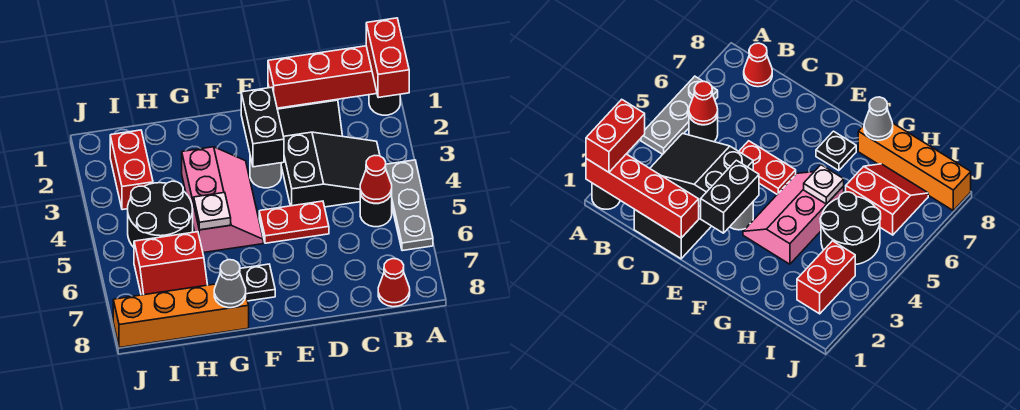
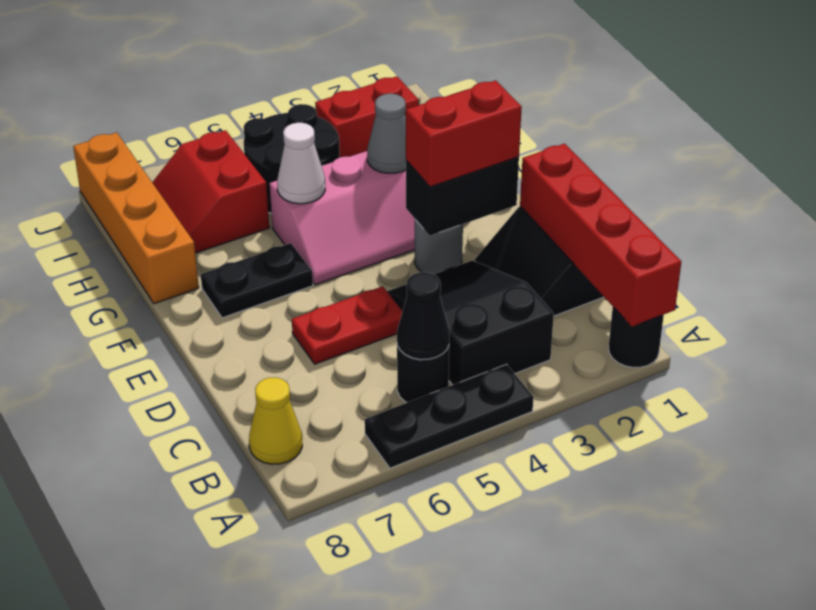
red 1x2 brick [366,18,409,98] -> red 1x2 brick moved to [406,80,522,187]
grey 1x3 plate [386,160,433,251] -> black 1x3 plate [365,364,533,468]
black 2x3 slope [281,132,380,207] -> black 2x3 slope turned to [387,260,554,385]
red 1x1 cone [360,155,392,203] -> black 1x1 cone [397,272,450,360]
red 1x1 cone [378,259,410,307] -> yellow 1x1 cone [249,378,302,464]
red 1x2 plate [259,201,329,243] -> red 1x2 plate turned to [292,286,403,364]
black 1x1 plate [240,264,275,301] -> black 1x2 plate [201,243,313,318]
white 1x1 plate [194,192,231,230] -> white 1x1 cone [277,123,325,204]
grey 1x1 cone [214,260,246,308] -> grey 1x1 cone moved to [367,94,406,173]

